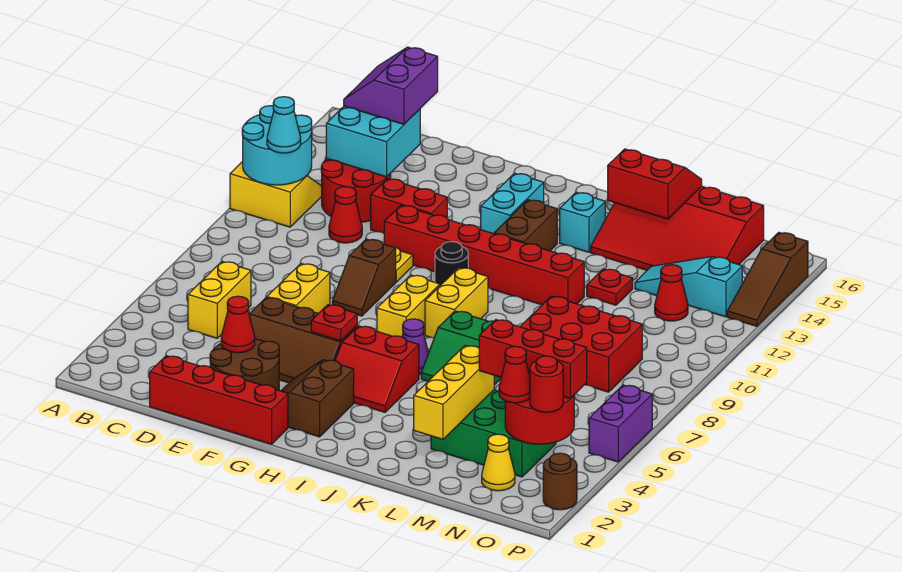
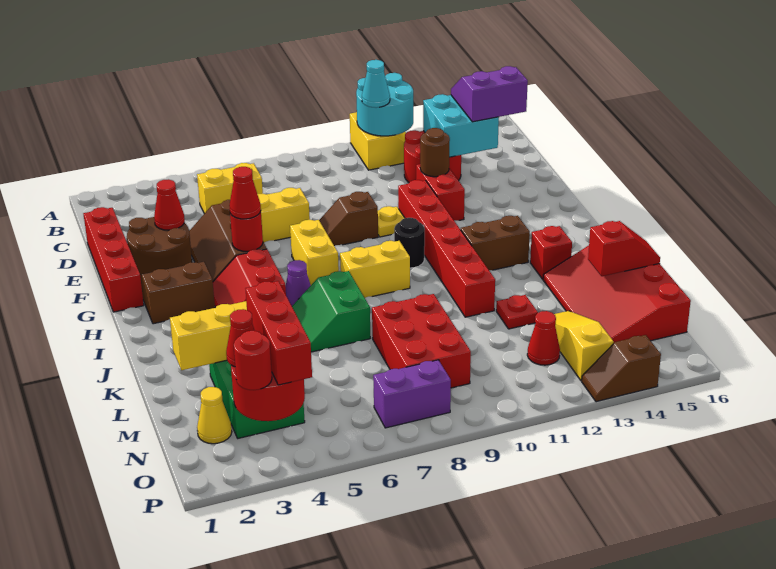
red 1x1 cone [329,187,362,243] -> red 1x1 cone moved to [229,167,261,219]
red 1x1 plate [311,305,357,341] -> red 1x1 round brick [230,211,263,251]
yellow 1x2 brick [377,275,440,337] -> yellow 1x2 brick turned to [290,220,339,285]
cyan 1x2 brick [481,173,544,234] -> none
cyan 1x1 brick [560,192,605,252] -> red 1x1 brick [530,226,572,279]
red 2x2 slope [608,149,702,219] -> red 1x2 slope [588,221,660,276]
cyan 1x3 slope [635,257,742,317] -> yellow 1x3 slope [554,311,614,381]
brown 1x1 round brick [543,453,577,510] -> brown 1x1 round brick moved to [420,128,450,177]
purple 1x2 brick [589,385,652,462] -> purple 1x2 brick moved to [373,360,451,428]
brown 1x3 slope [727,232,808,326] -> brown 1x2 slope [582,335,661,402]

